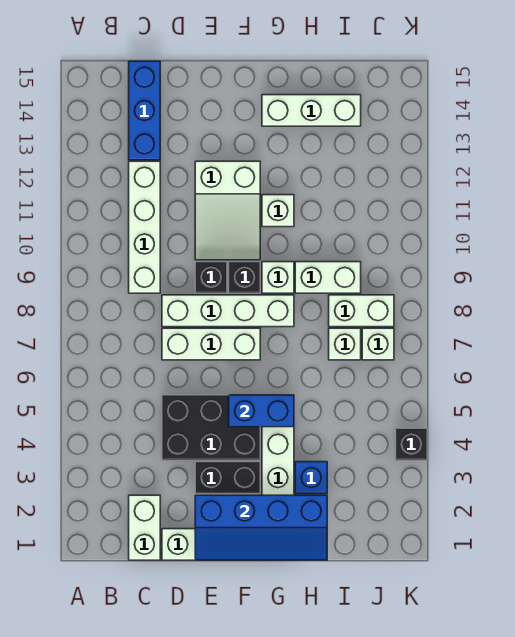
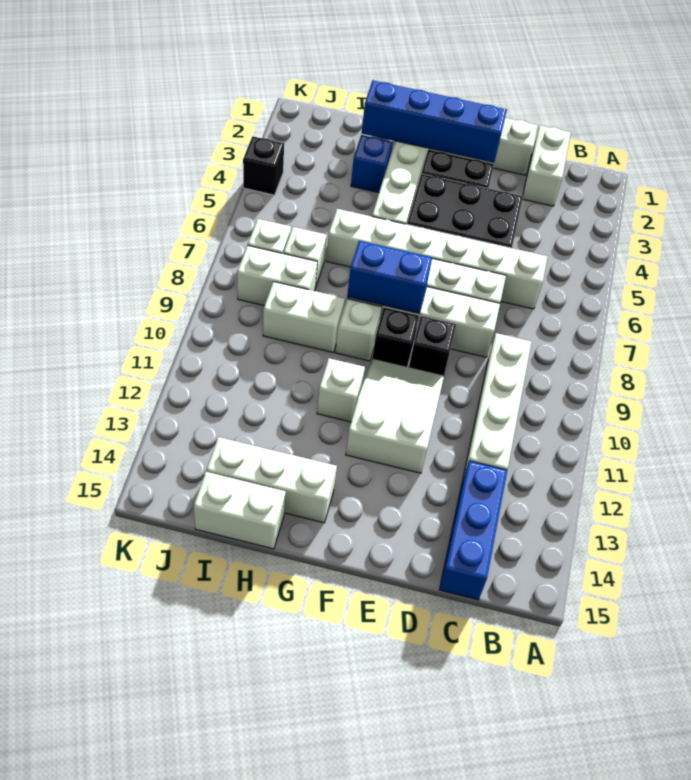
none -> white 1x6 brick [326,209,548,309]
blue 1x2 brick [229,395,294,427] -> blue 1x2 brick moved to [347,241,432,313]
none -> white 1x2 brick [194,472,286,549]

